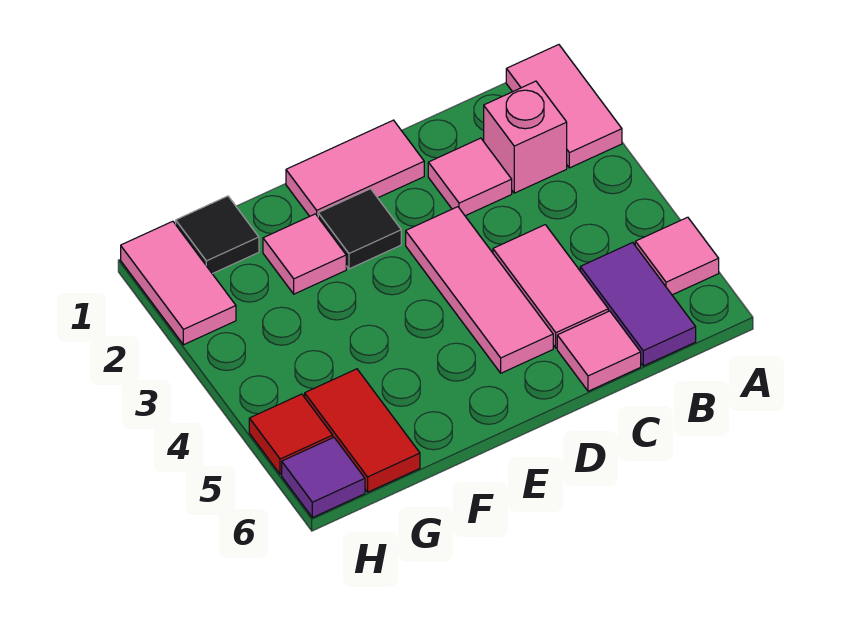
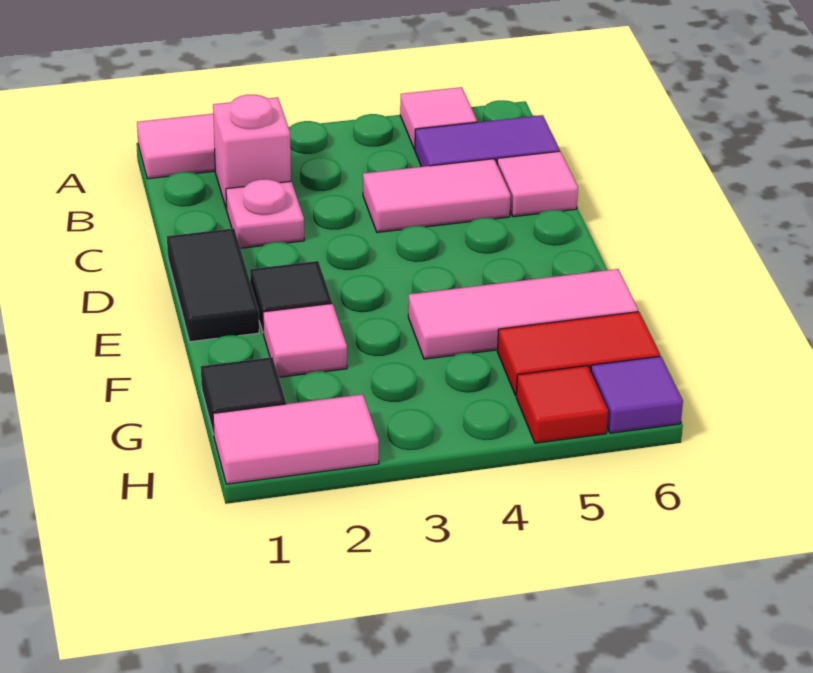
pink 1x1 tile [428,138,512,216] -> pink 1x1 plate [226,179,304,248]
pink 1x2 tile [286,120,424,216] -> black 1x2 tile [167,228,259,342]
pink 1x3 tile [406,207,553,373] -> pink 1x3 tile moved to [408,269,638,359]

